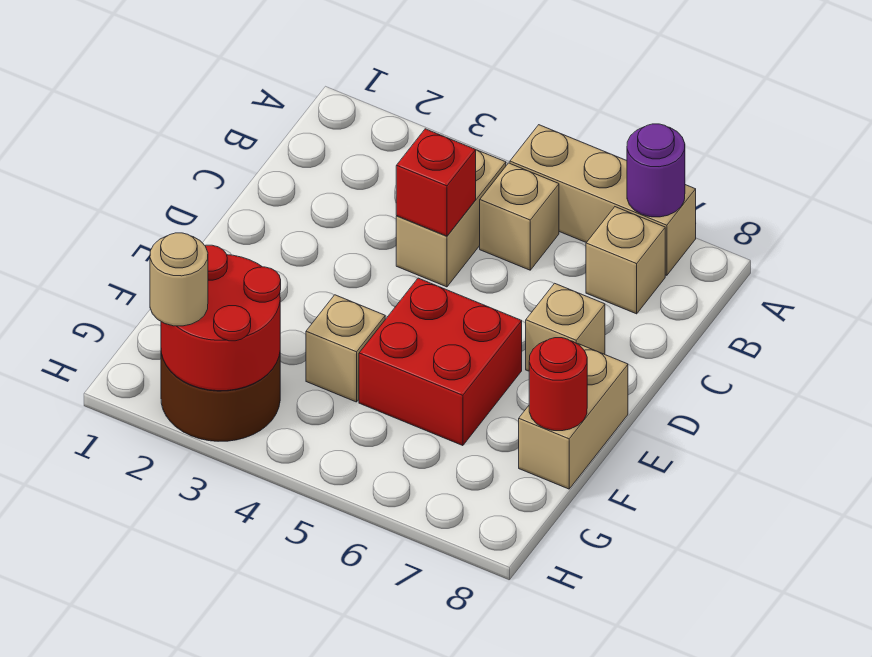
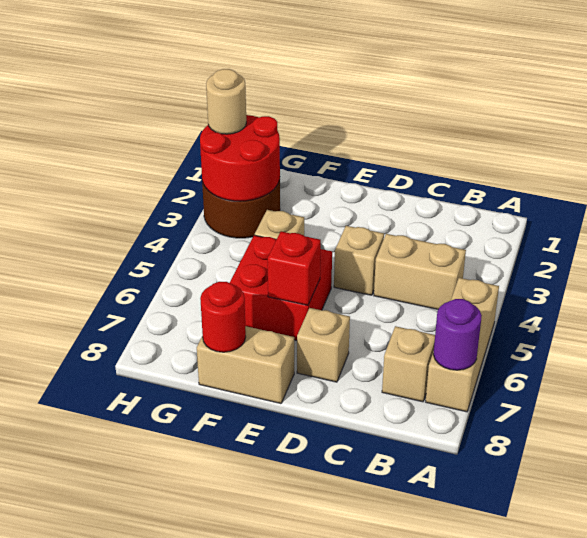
tan 1x1 brick [480,163,559,270] -> tan 1x1 brick moved to [334,226,384,295]
red 1x1 brick [396,129,476,236] -> red 1x1 brick moved to [268,232,321,305]

